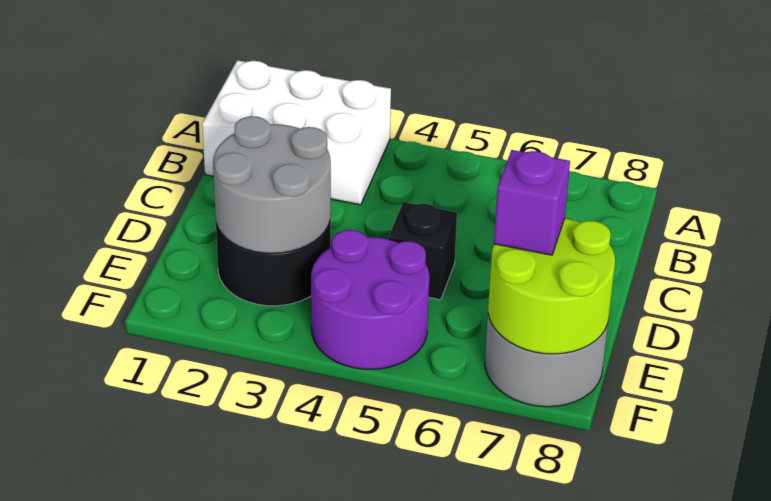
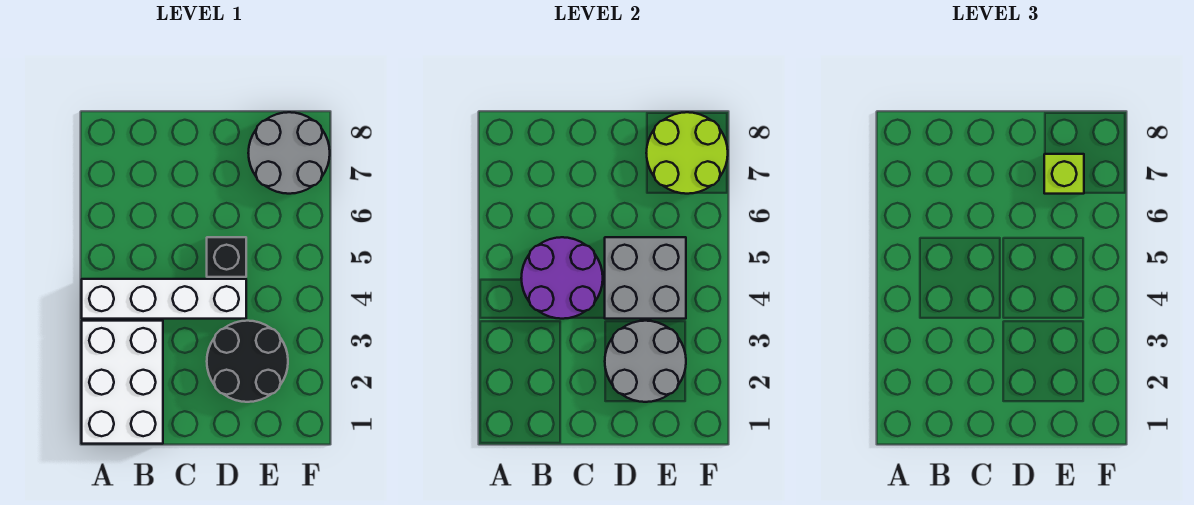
none -> white 1x4 brick [82,279,246,319]
none -> grey 2x2 brick [605,237,686,319]
purple 2x2 round brick [311,230,429,369] -> purple 2x2 round brick moved to [521,237,603,319]
purple 1x1 brick [494,150,570,255] -> lime 1x1 brick [1044,154,1084,194]

